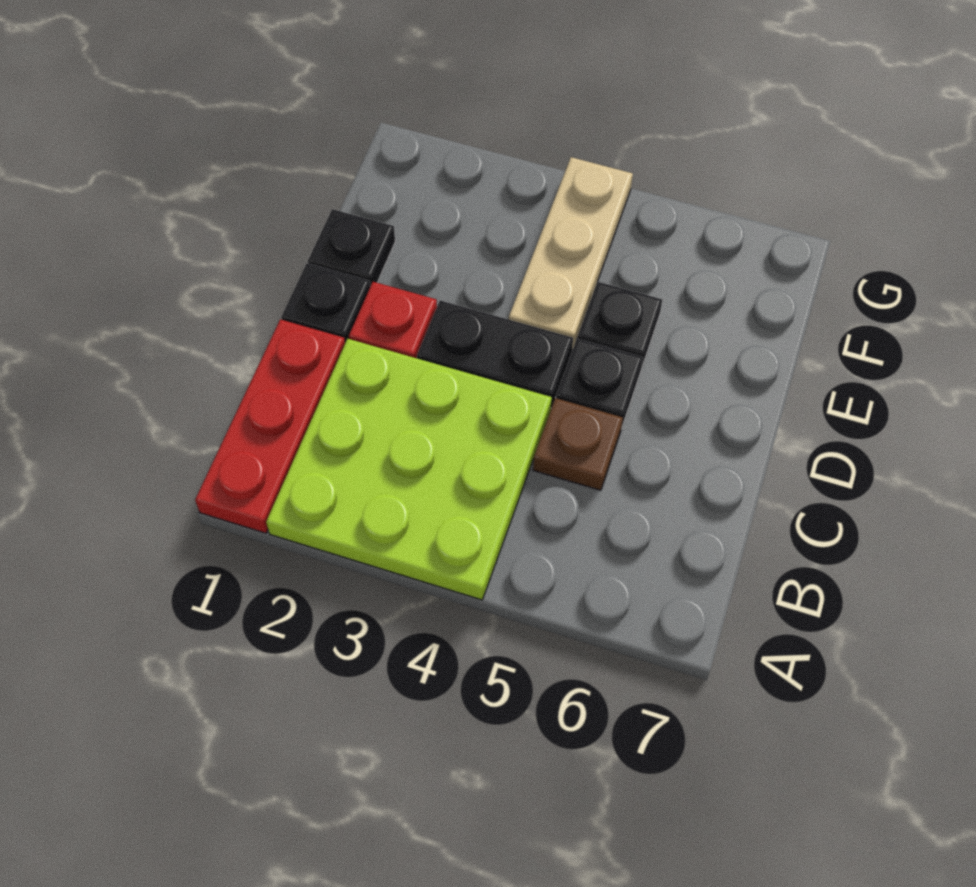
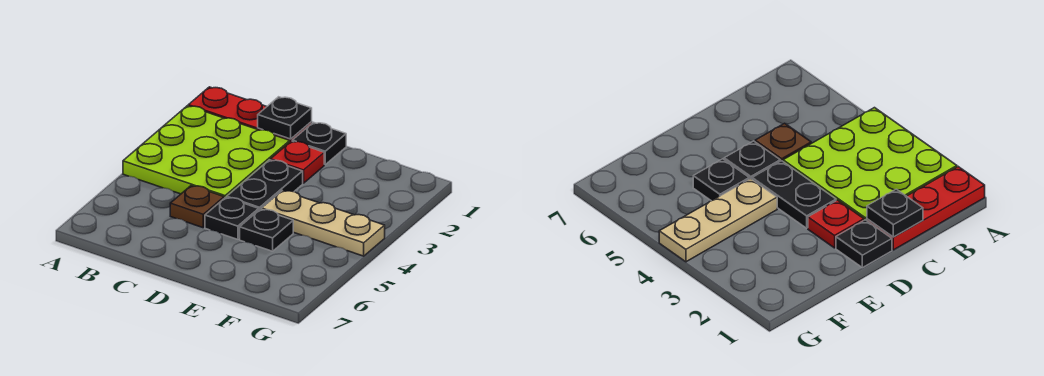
black 1x1 plate [308,209,395,286] -> black 1x1 plate moved to [258,97,312,139]

